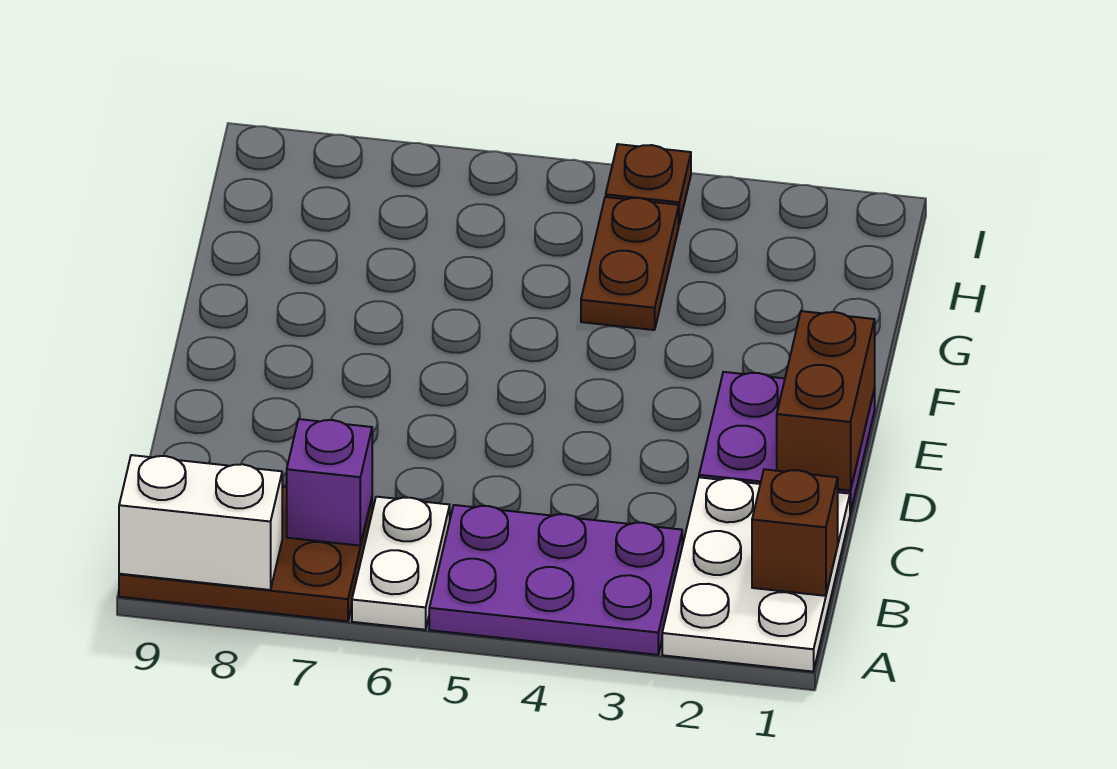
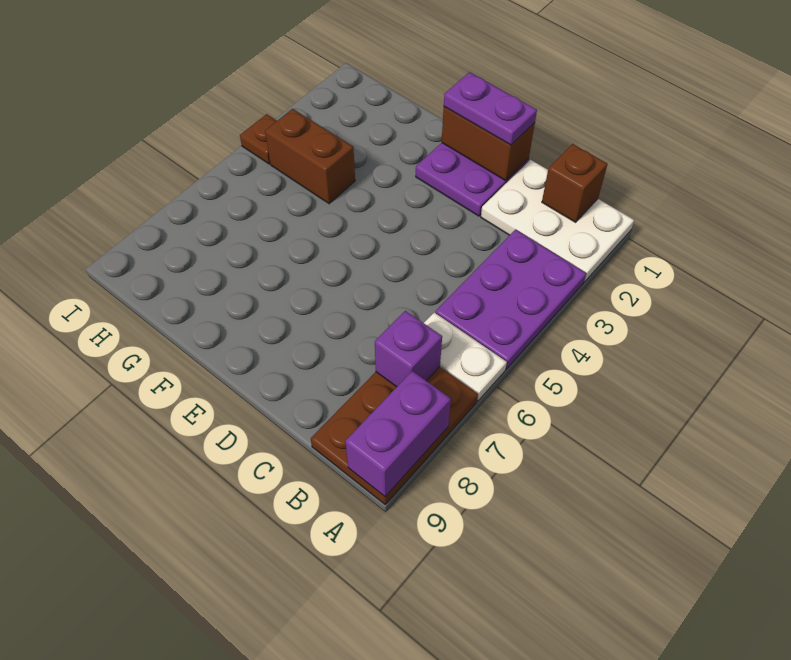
white 1x2 brick [119,455,282,590] -> purple 1x2 brick [345,371,451,496]
none -> purple 1x2 plate [444,72,537,145]
brown 1x2 plate [581,197,679,330] -> brown 1x2 brick [265,109,355,204]

